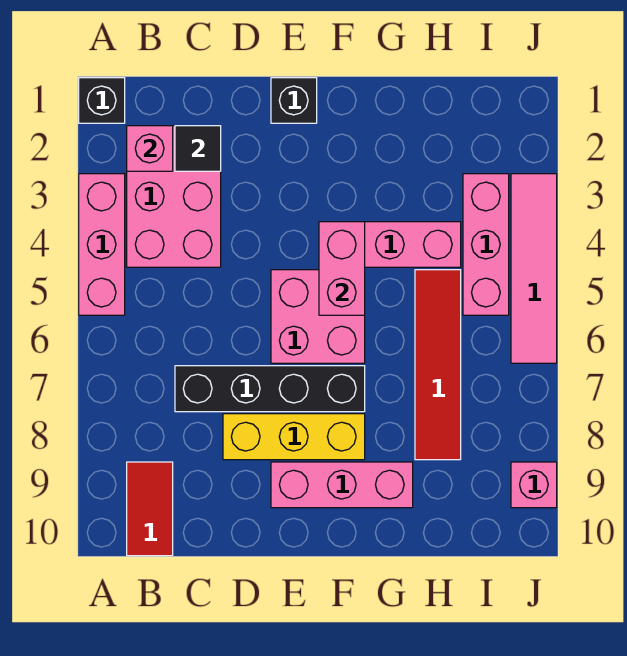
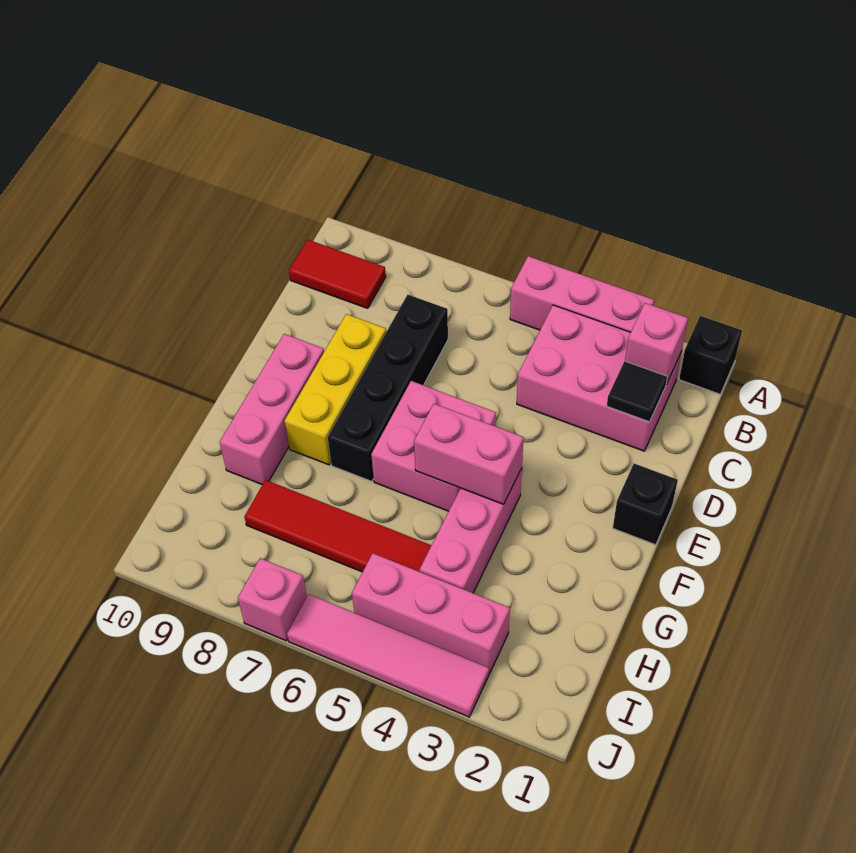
pink 1x1 brick [511,462,557,508] -> pink 1x1 brick moved to [238,558,307,641]

